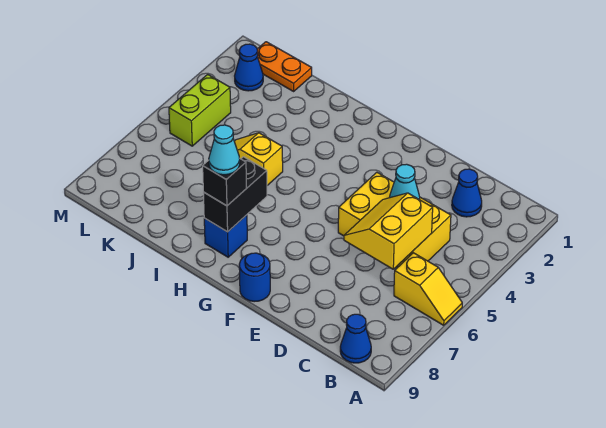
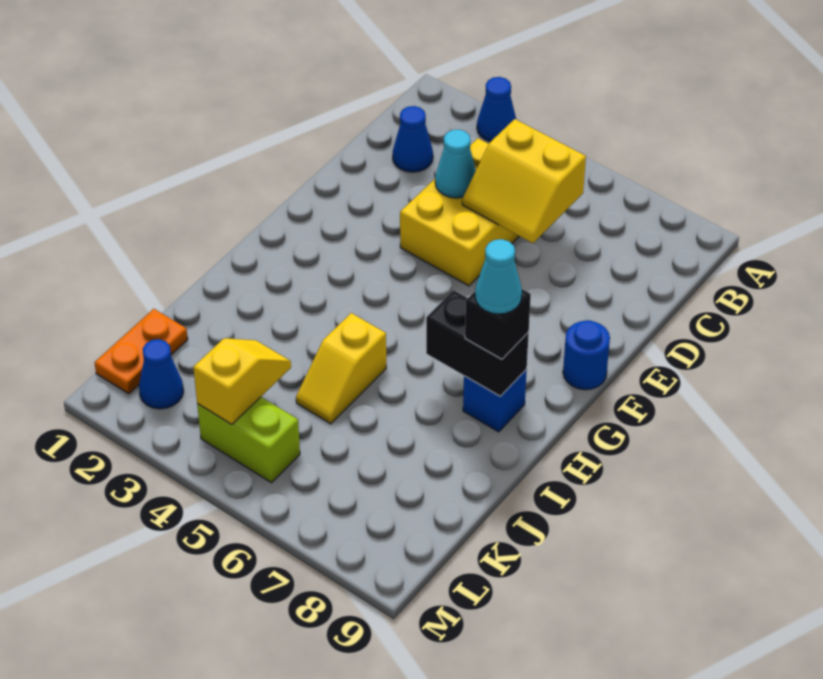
yellow 1x2 slope [394,253,462,325] -> yellow 1x2 slope moved to [193,338,291,425]
blue 1x1 cone [340,314,371,363] -> blue 1x1 cone moved to [477,77,516,142]

